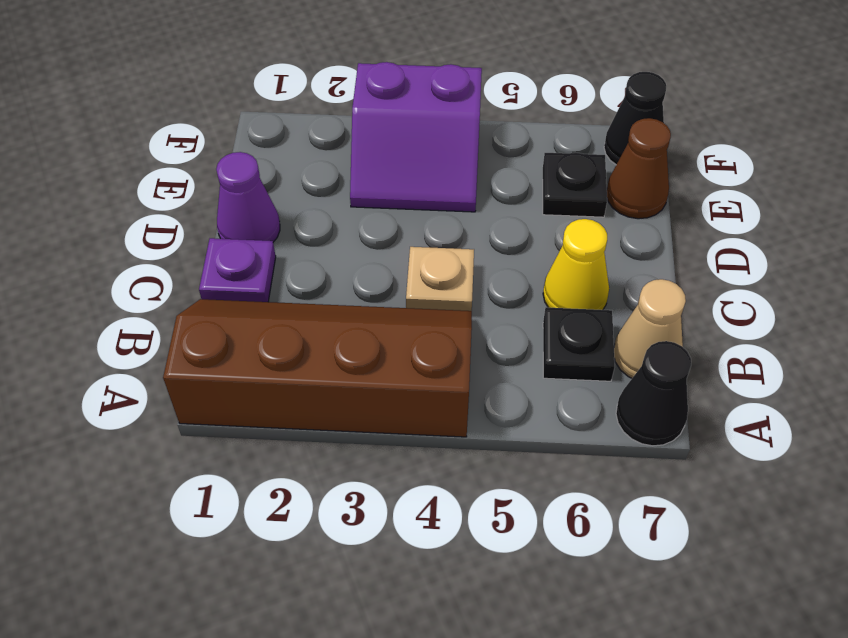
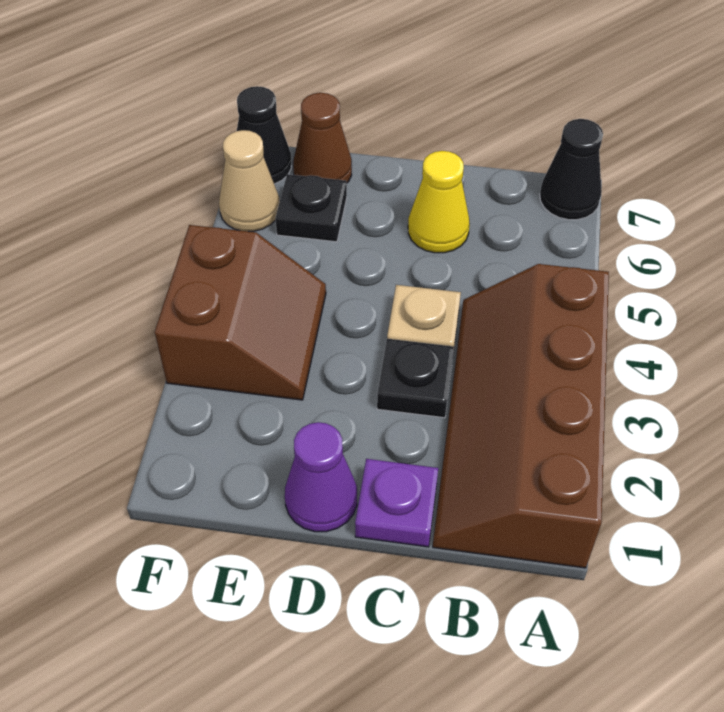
black 1x1 plate [543,307,615,381] -> black 1x1 plate moved to [377,339,454,418]
tan 1x1 cone [614,279,686,378] -> tan 1x1 cone moved to [219,130,280,231]
purple 2x2 slope [350,62,482,212] -> brown 2x2 slope [155,225,326,400]

